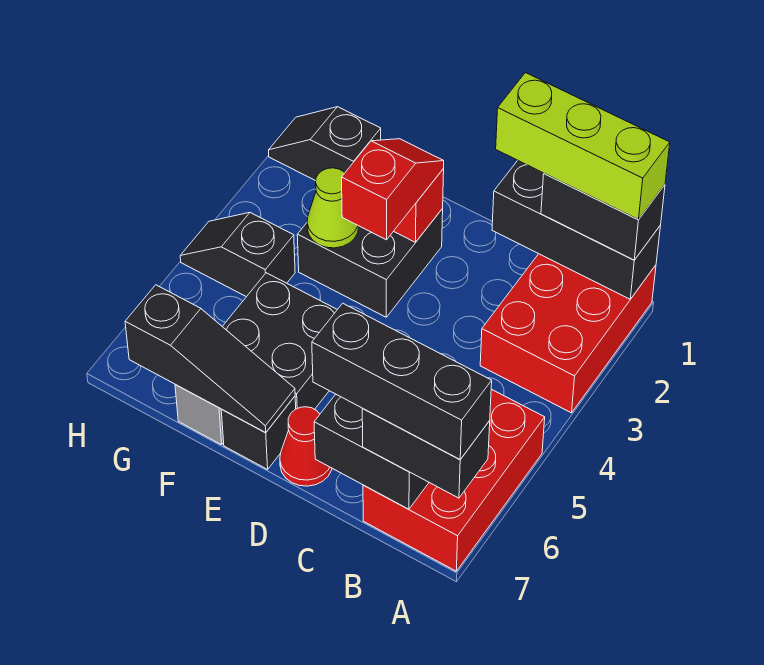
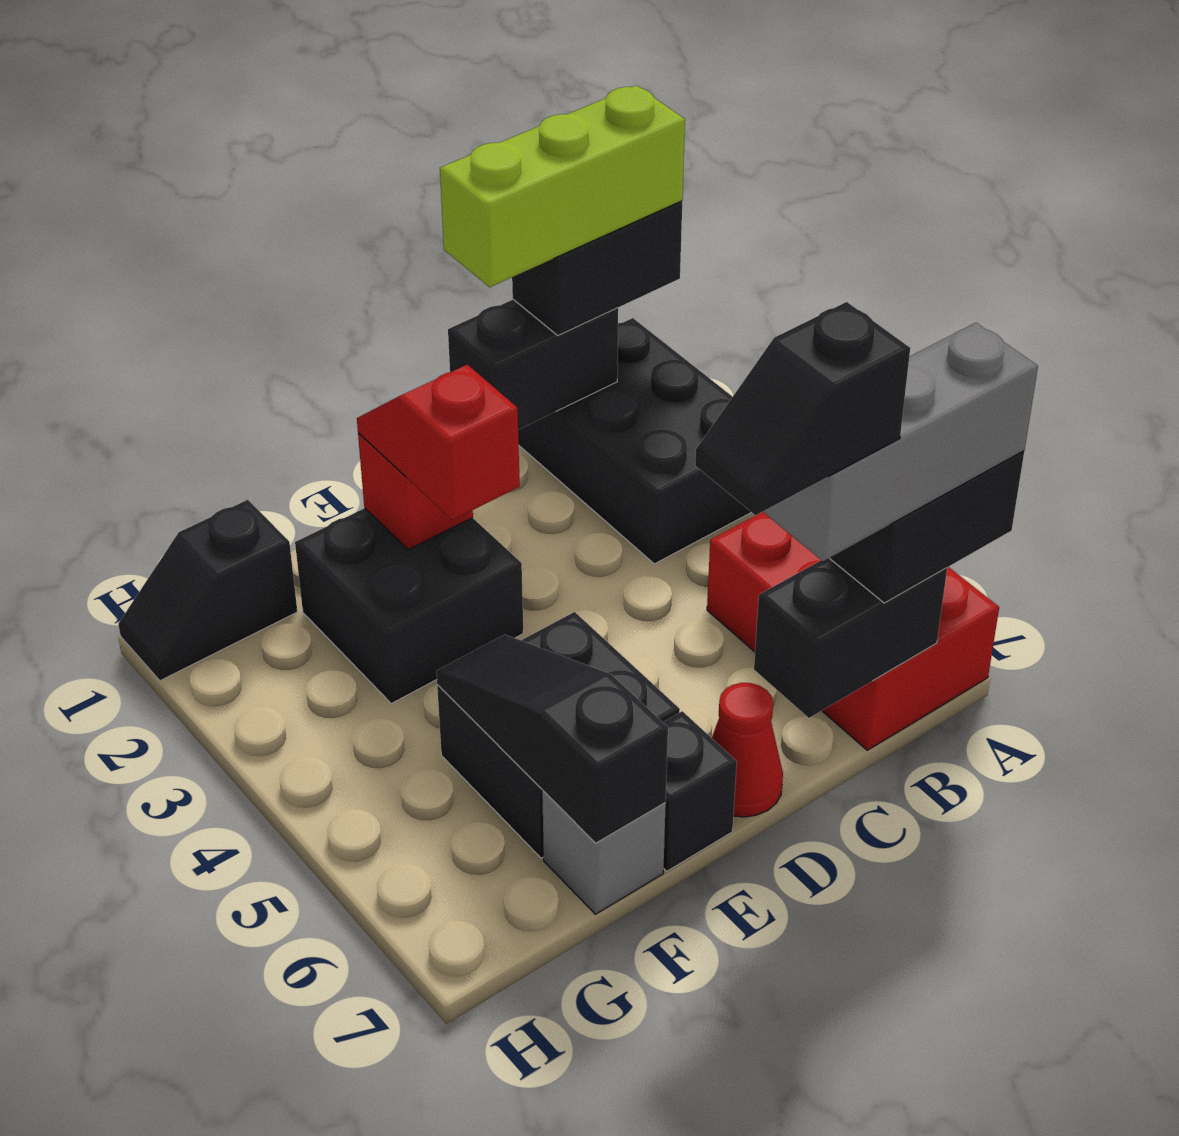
red 2x3 brick [480,254,656,413] -> black 2x3 brick [518,318,751,564]
black 1x3 brick [492,161,661,299] -> black 1x2 brick [448,300,618,430]
black 1x3 brick [312,303,492,459] -> grey 1x3 brick [764,323,1038,561]
black 1x3 slope [125,285,295,433] -> black 1x3 slope turned to [436,635,668,843]
lime 1x1 cone [307,168,359,248] -> none
black 1x2 slope [180,212,295,297] -> black 1x2 slope moved to [695,302,910,515]

